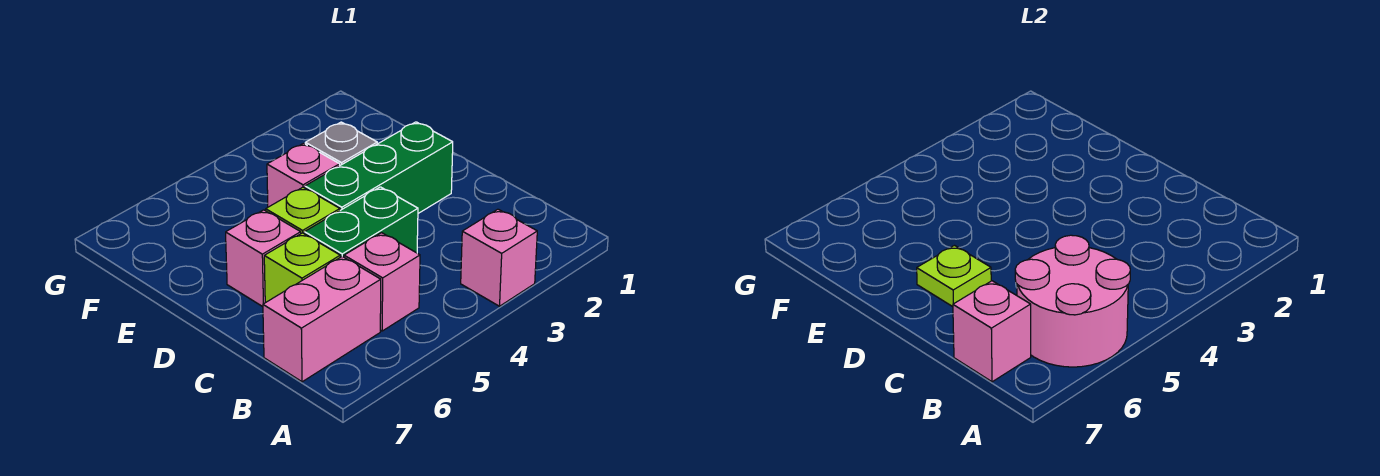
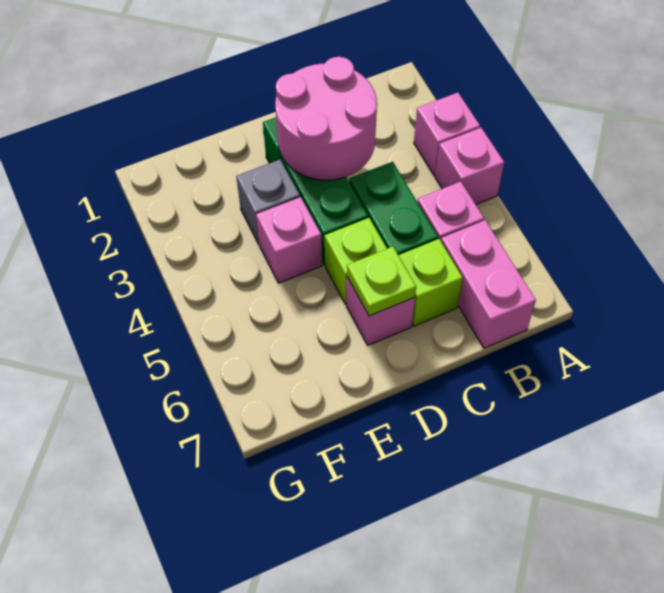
pink 2x2 round brick [1015,235,1130,367] -> pink 2x2 round brick moved to [275,57,377,180]
pink 1x1 brick [953,281,1031,382] -> pink 1x1 brick moved to [435,128,504,204]

